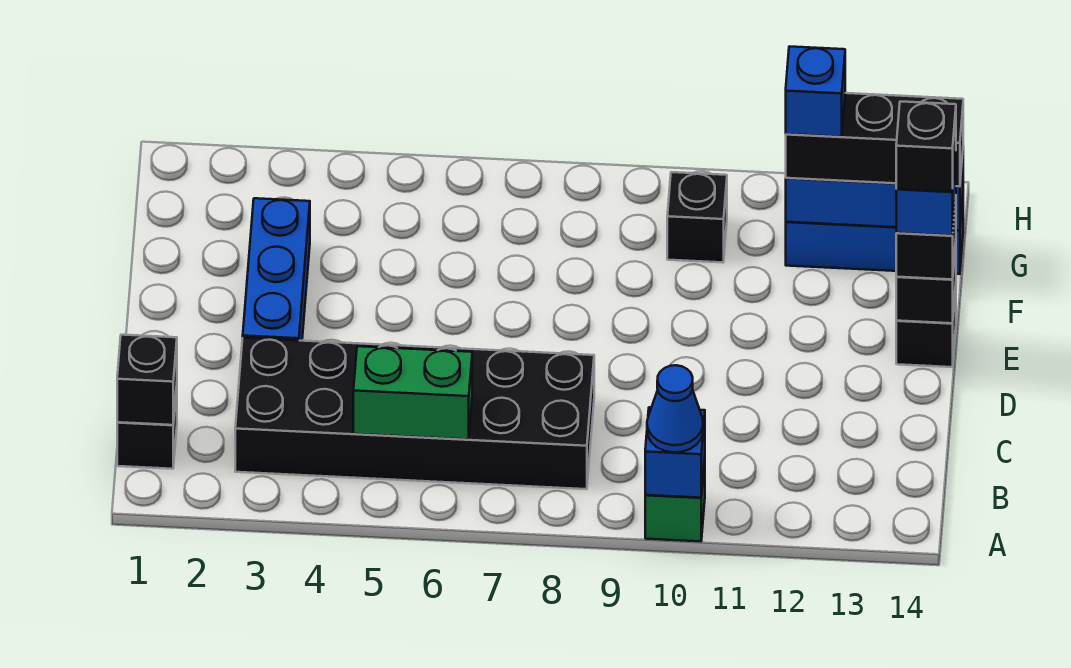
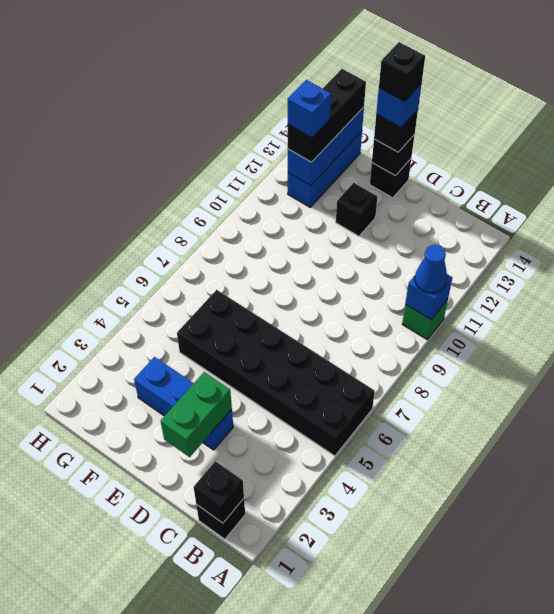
black 2x6 brick [235,338,594,489] -> black 2x6 brick turned to [177,290,375,456]
green 1x2 brick [353,346,472,440] -> green 1x2 brick moved to [161,372,232,457]
black 1x1 brick [667,172,727,262] -> black 1x1 brick moved to [336,183,377,236]

